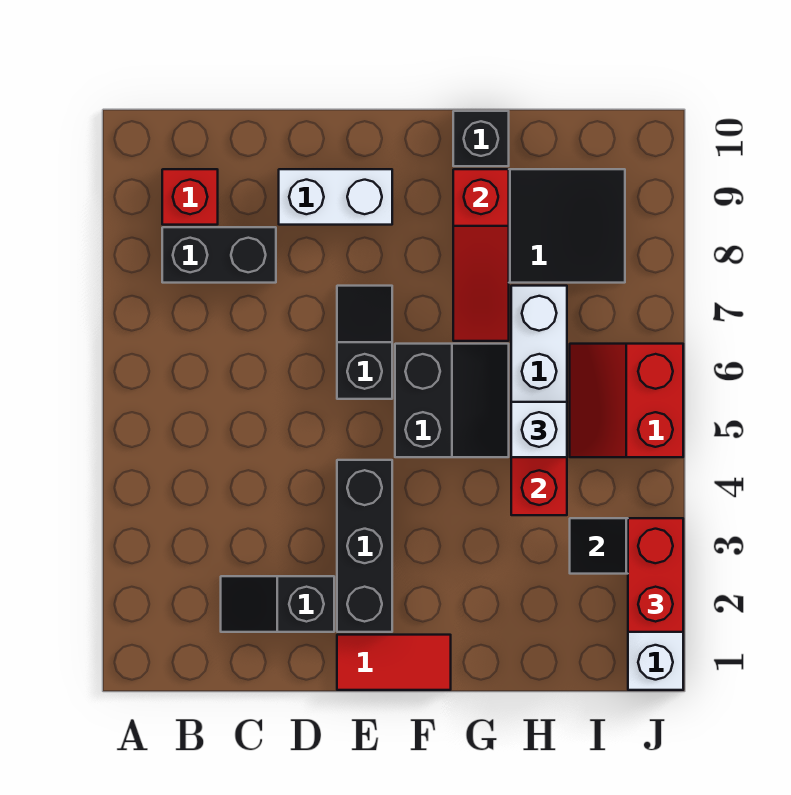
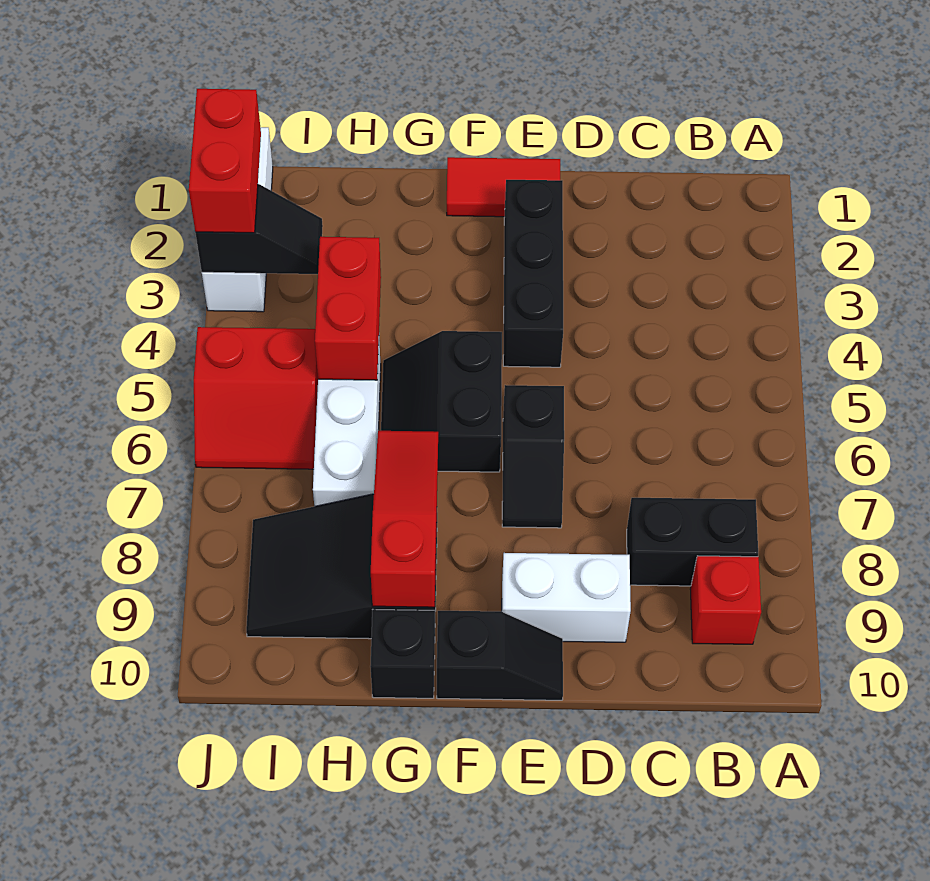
black 1x2 slope [221,576,334,632] -> black 1x2 slope moved to [437,611,563,700]
white 1x1 brick [511,402,567,457] -> none
red 2x2 slope [570,344,683,457] -> red 2x2 slope turned to [194,327,318,469]

